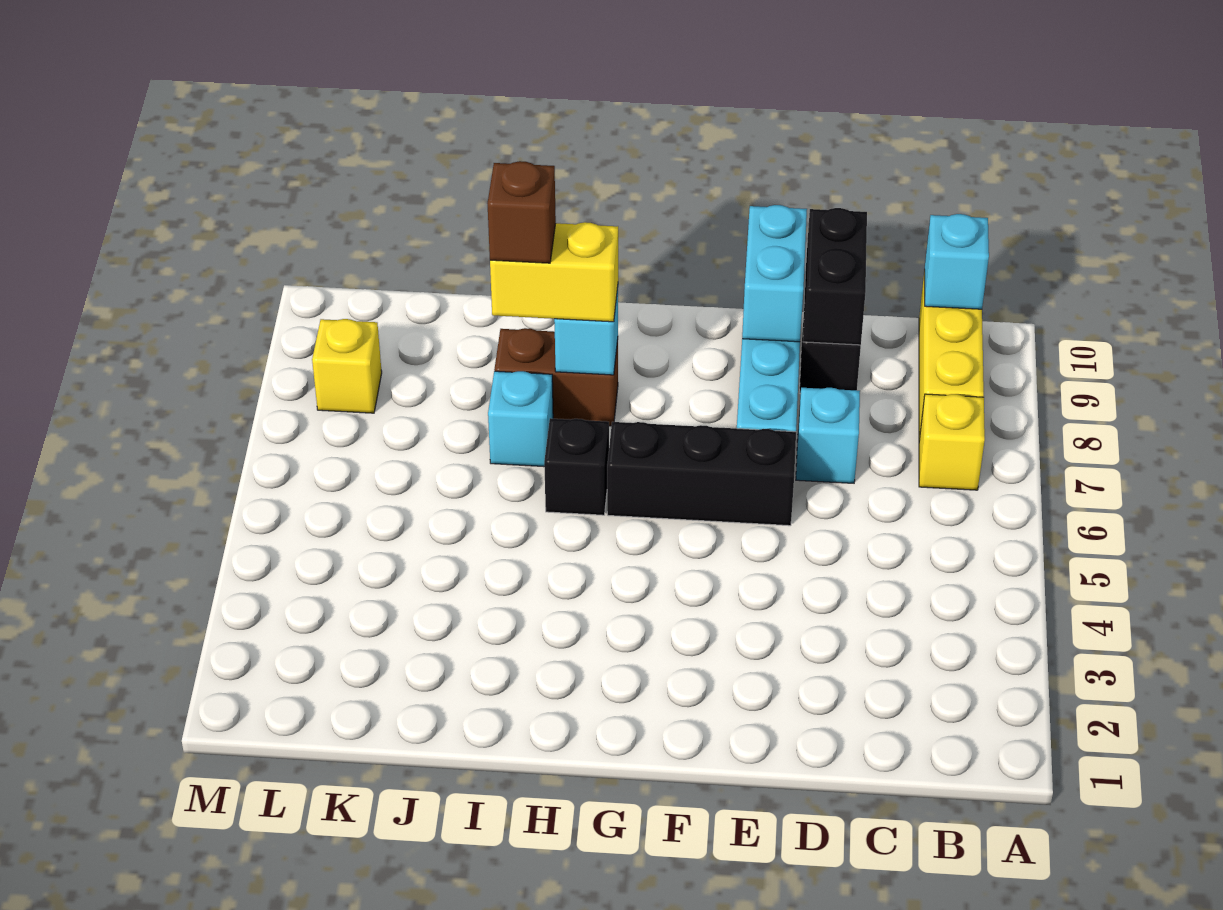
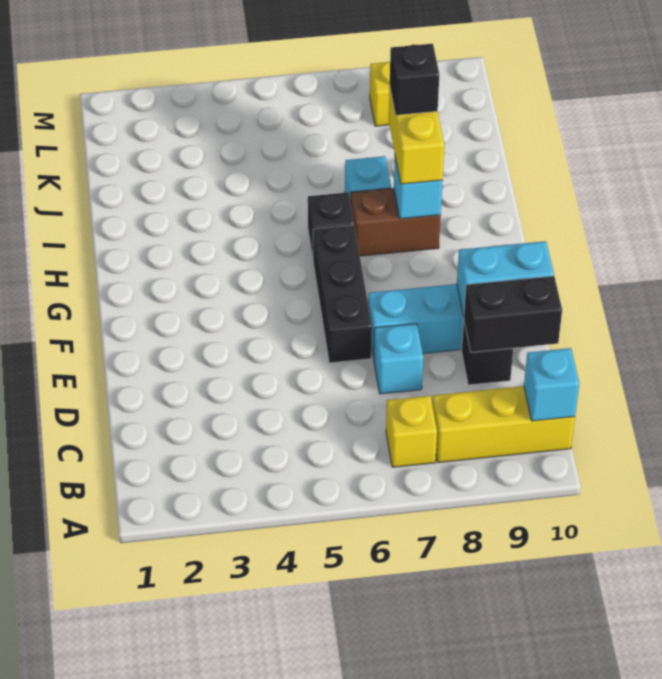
brown 1x2 brick [494,328,618,426] -> brown 1x2 brick turned to [351,188,441,256]
brown 1x1 brick [487,161,556,263] -> black 1x1 brick [390,44,439,115]

